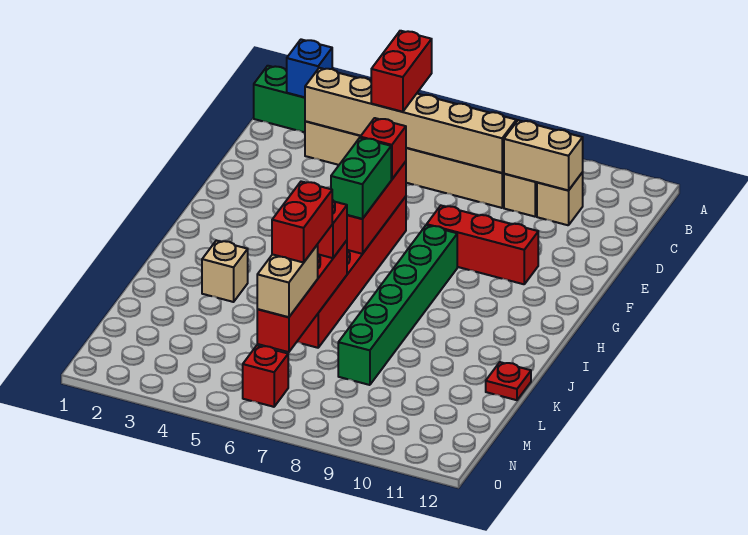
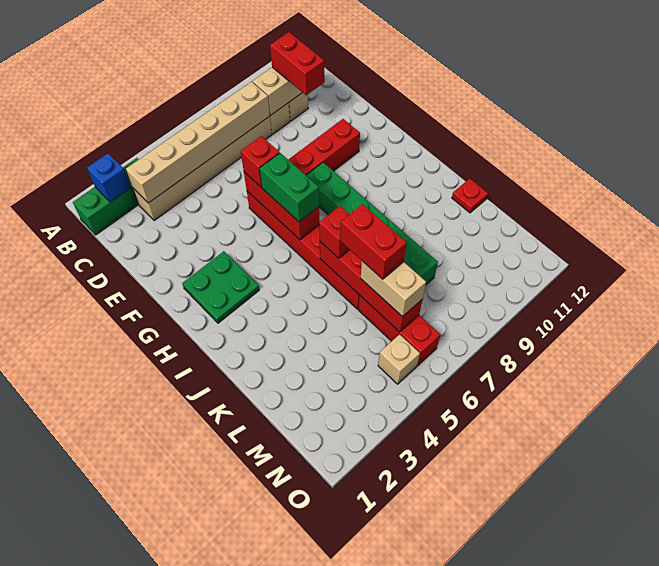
red 1x2 brick [371,31,432,112] -> red 1x2 brick moved to [270,32,325,95]
none -> green 2x2 plate [182,251,259,323]
tan 1x1 brick [202,240,248,302] -> tan 1x1 brick moved to [378,334,420,384]
red 1x1 brick [243,345,288,407] -> red 1x3 brick [358,295,440,366]

